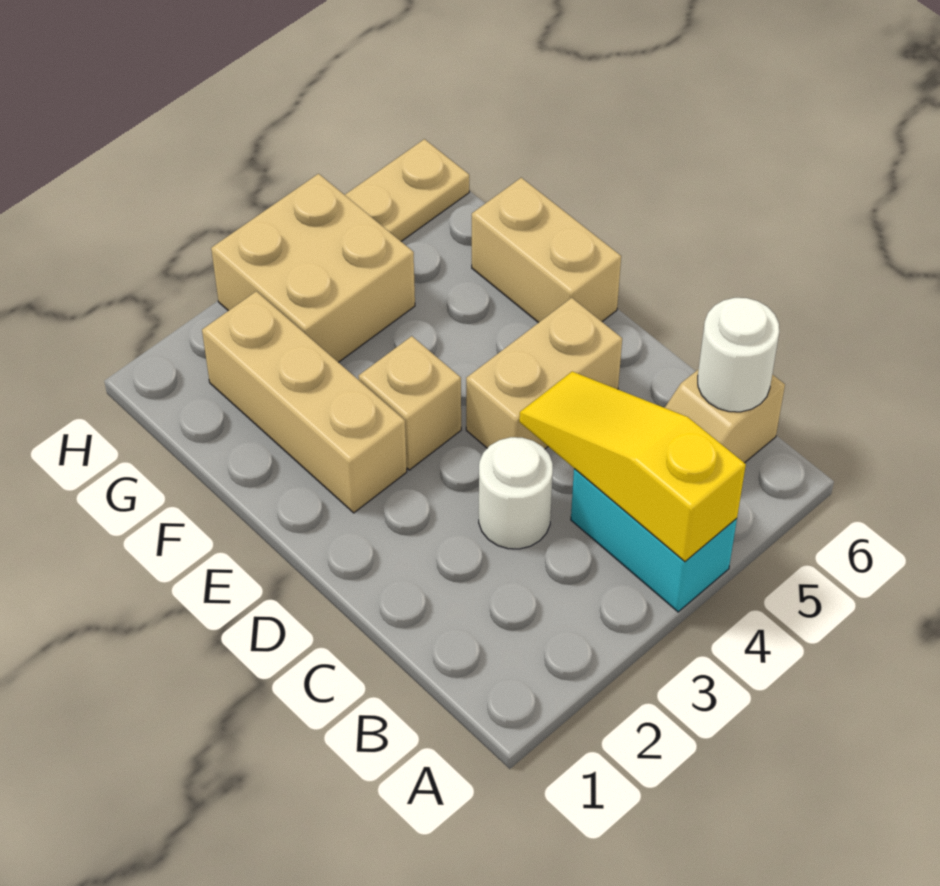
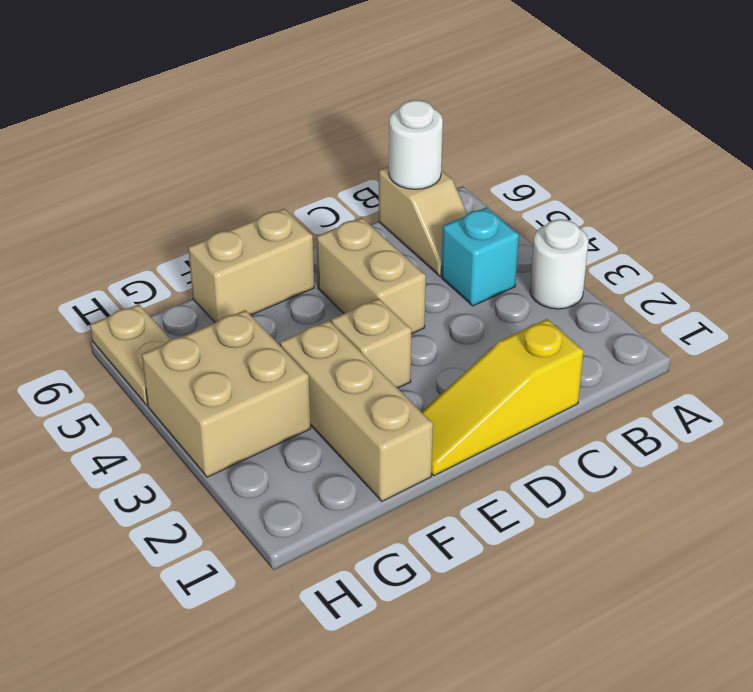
cyan 1x2 brick [571,469,737,612] -> cyan 1x1 brick [441,208,519,306]
yellow 1x3 slope [519,371,746,562] -> yellow 1x3 slope moved to [422,319,584,476]
white 1x1 round brick [479,437,553,549] -> white 1x1 round brick moved to [530,219,589,309]
tan 1x3 brick [202,291,407,513] -> tan 1x3 brick turned to [280,320,433,501]

